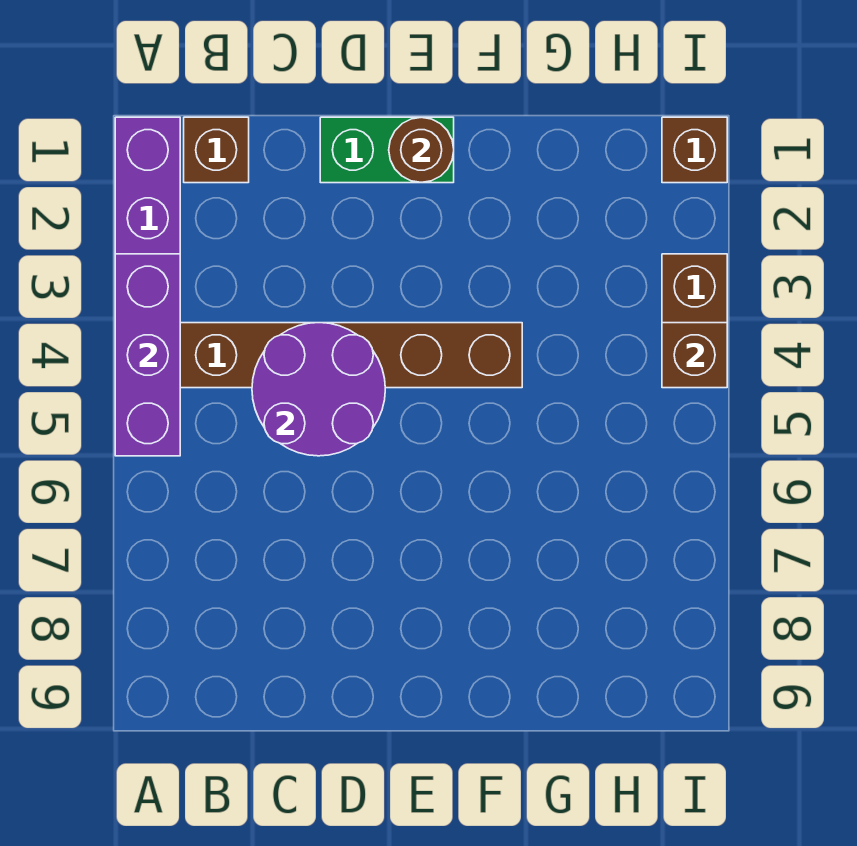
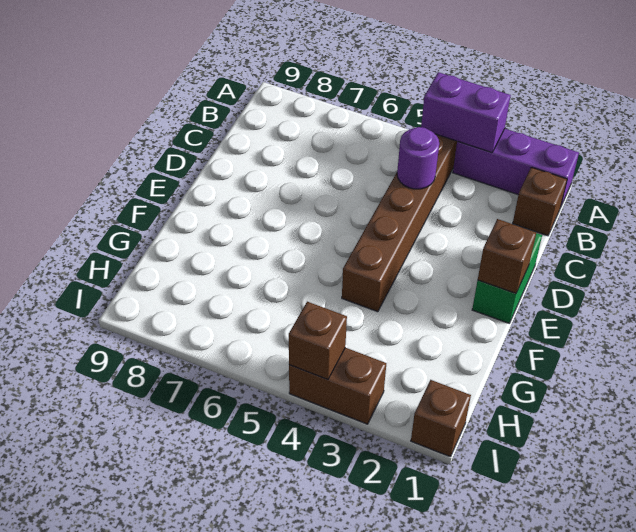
purple 1x3 brick [115,254,180,456] -> purple 1x2 brick [421,72,511,153]
purple 2x2 round brick [252,323,385,456] -> purple 1x1 round brick [397,127,439,189]
brown 1x1 round brick [389,117,454,182] -> brown 1x1 brick [478,219,536,293]

